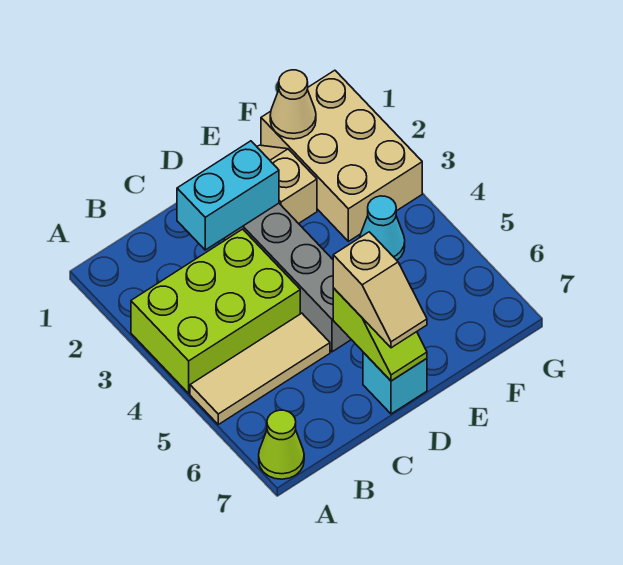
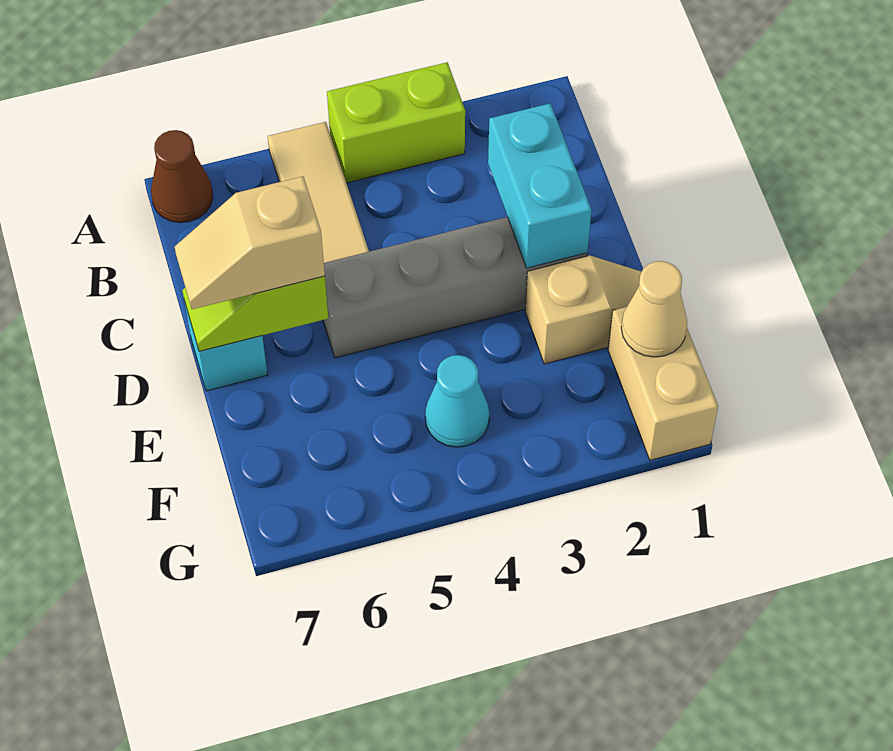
lime 2x3 brick [131,229,300,393] -> lime 1x2 brick [327,62,465,183]
lime 1x1 cone [259,410,304,479] -> brown 1x1 cone [151,130,213,223]
tan 2x3 brick [261,70,422,241] -> tan 1x2 brick [608,307,718,460]

